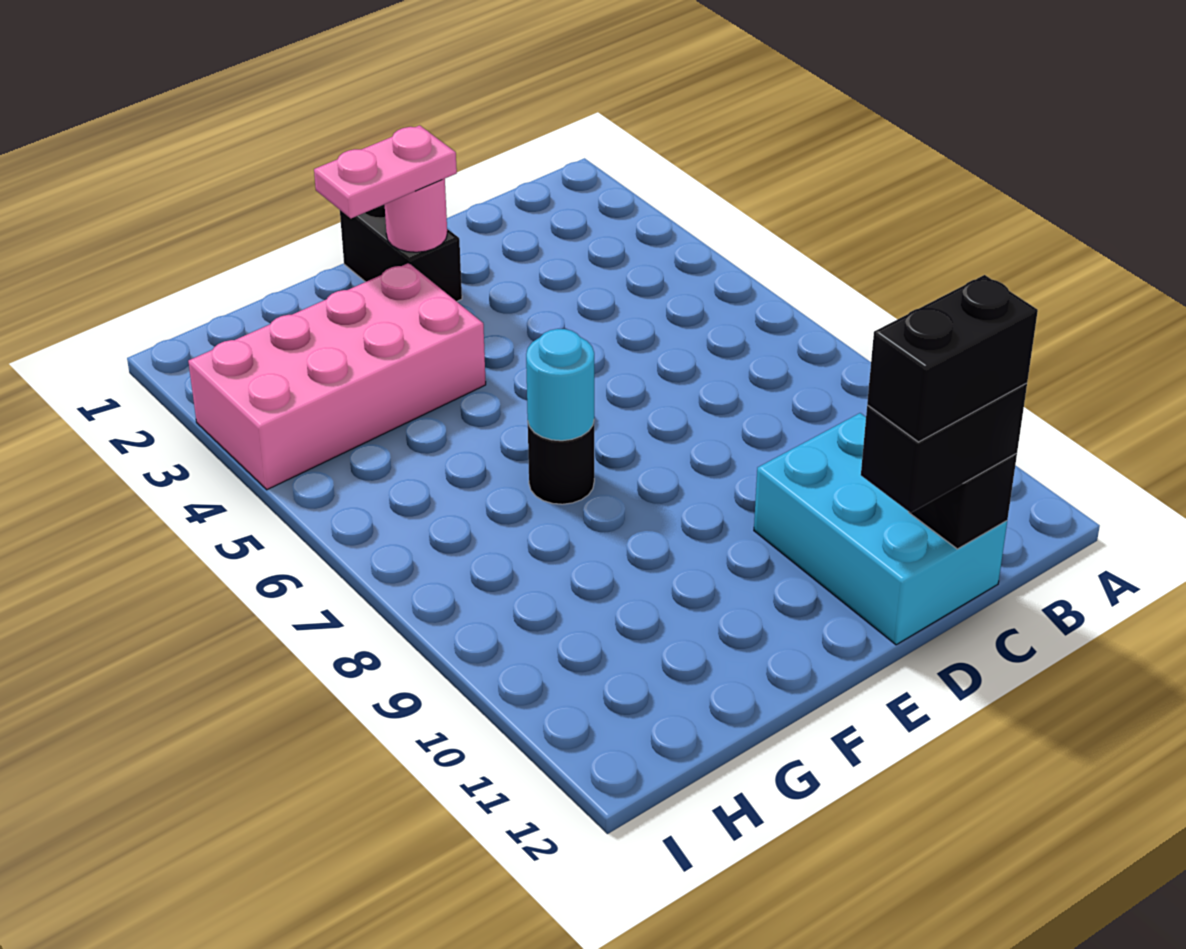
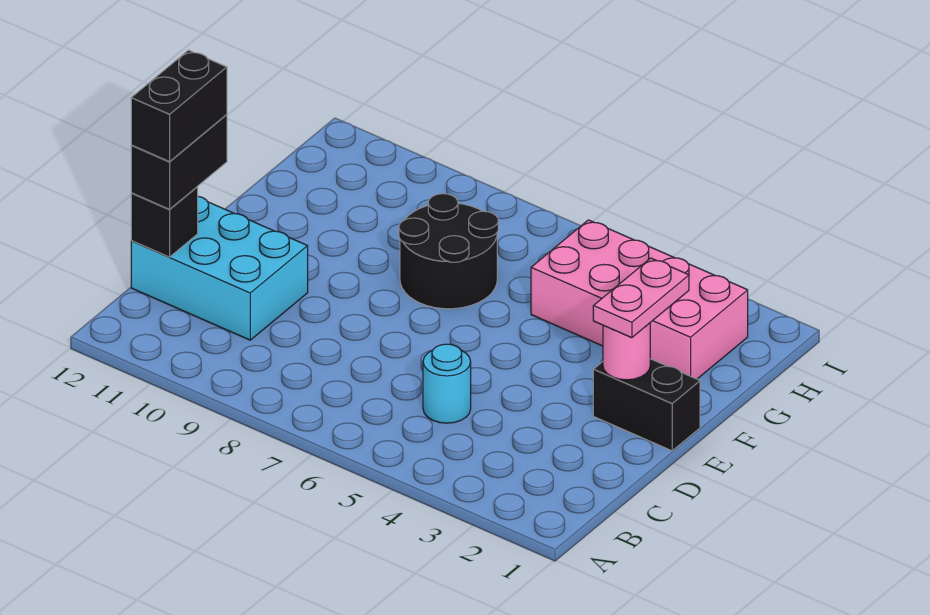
pink 2x4 brick [188,263,486,490] -> pink 2x4 brick turned to [531,220,748,379]
black 1x1 round brick [528,423,594,504] -> black 2x2 round brick [399,194,498,309]
cyan 1x1 round brick [526,329,594,441] -> cyan 1x1 round brick moved to [423,344,471,423]

